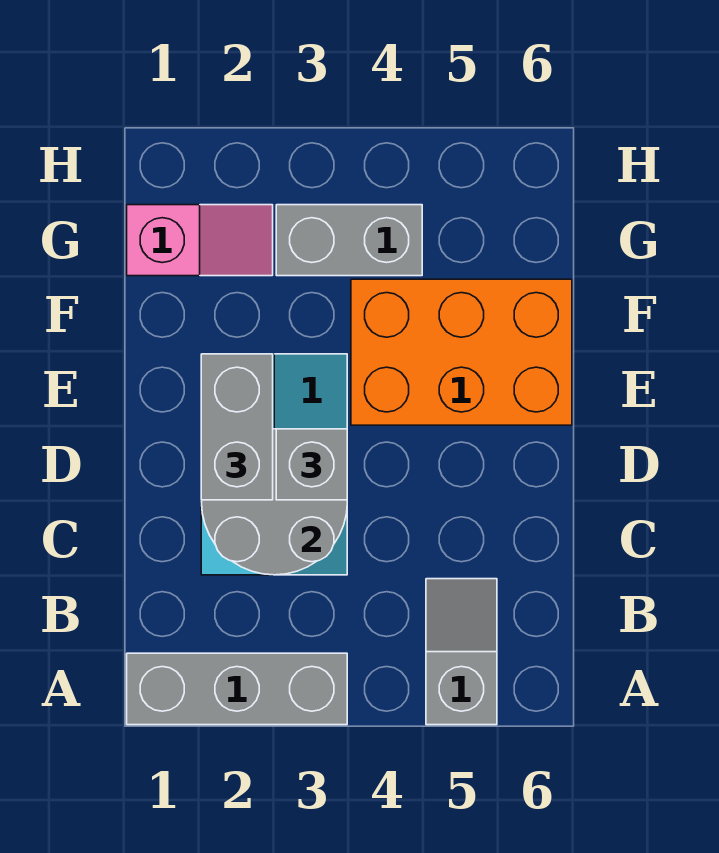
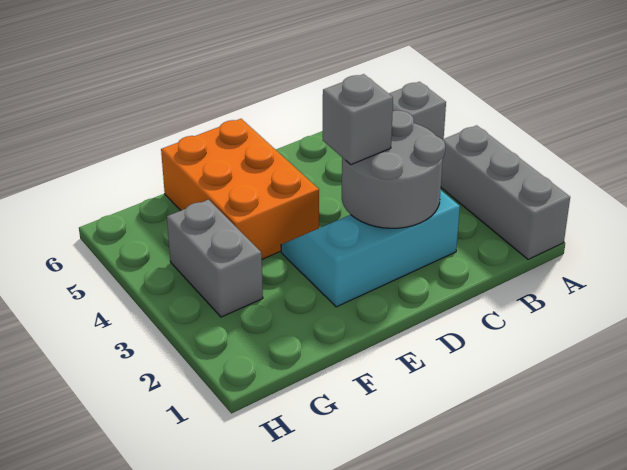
grey 1x2 brick [201,354,273,500] -> none
pink 1x2 slope [127,205,273,276] -> none

